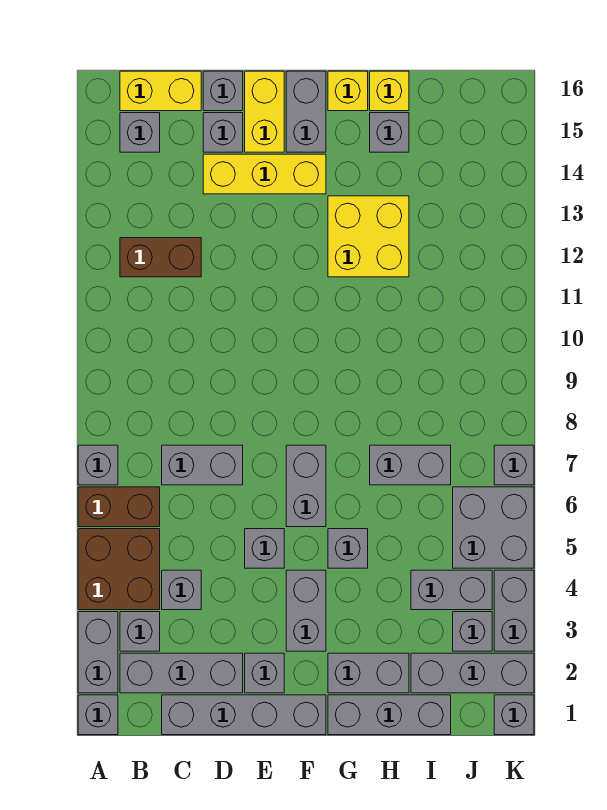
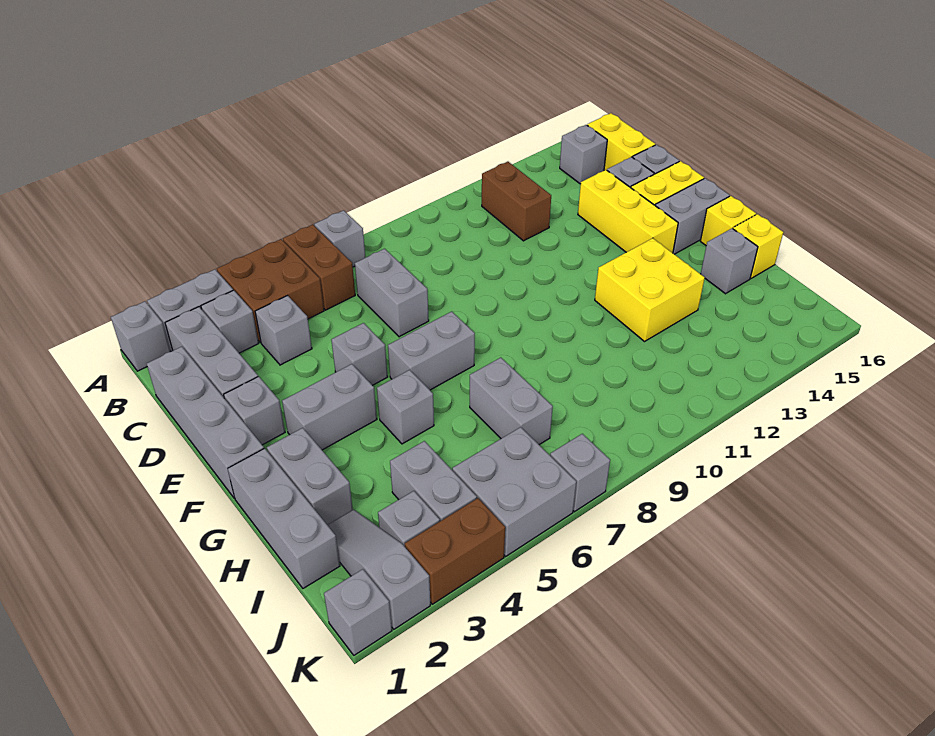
grey 1x3 brick [411,653,534,693] -> grey 1x3 slope [328,510,430,629]
grey 1x2 brick [494,570,534,651] -> brown 1x2 brick [405,498,505,604]

